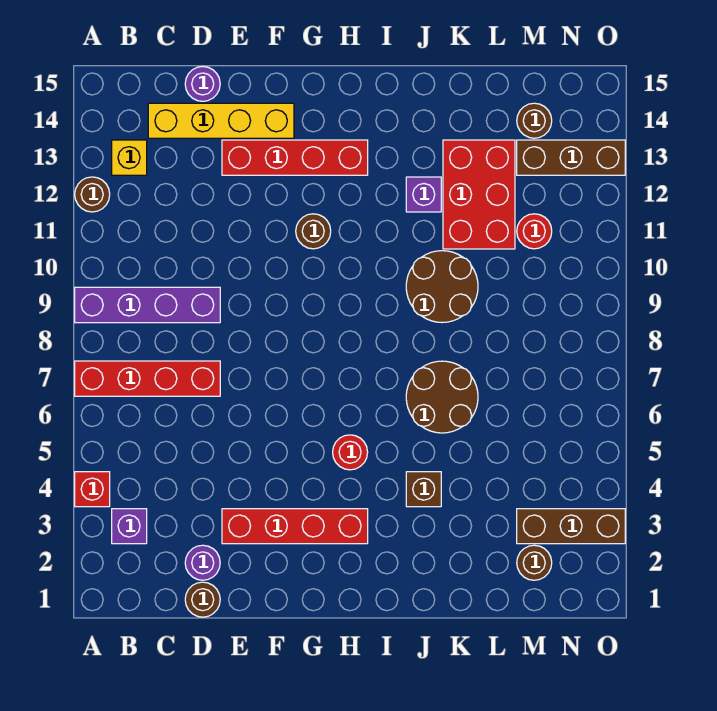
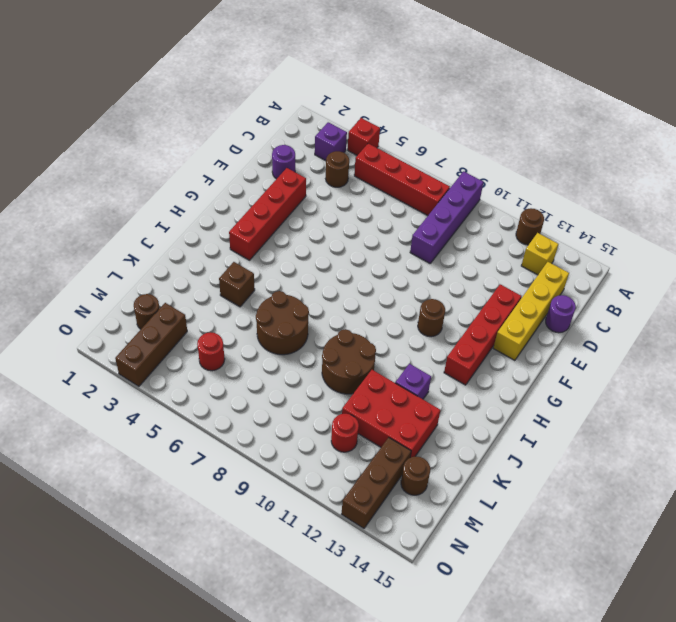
red 1x4 brick [75,361,220,396] -> red 1x4 brick turned to [354,143,450,216]
brown 1x1 round brick [185,582,220,617] -> brown 1x1 round brick moved to [326,151,349,187]
red 1x1 round brick [333,435,368,470] -> red 1x1 round brick moved to [197,332,225,371]

